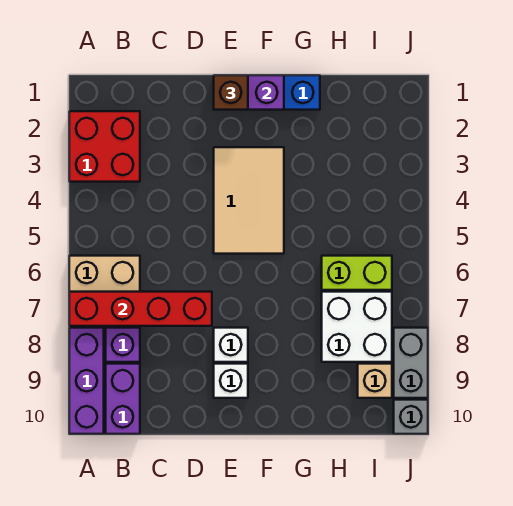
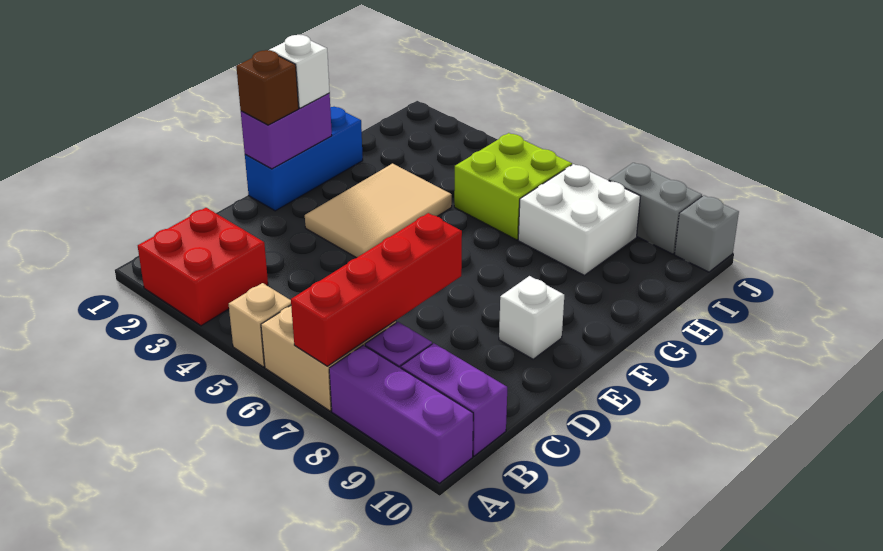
tan 2x3 tile [214,147,284,254] -> tan 2x3 tile turned to [305,164,452,258]
white 1x1 brick [214,328,248,362] -> white 1x1 brick moved to [269,35,330,108]
lime 1x2 brick [322,256,392,290] -> lime 2x2 brick [454,133,572,240]
tan 1x1 brick [358,364,392,398] -> tan 1x1 brick moved to [229,283,291,367]

